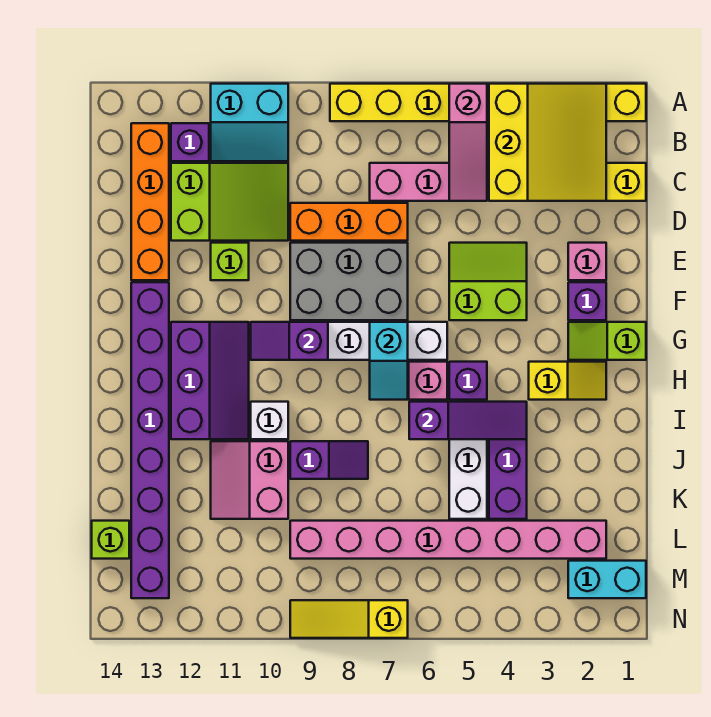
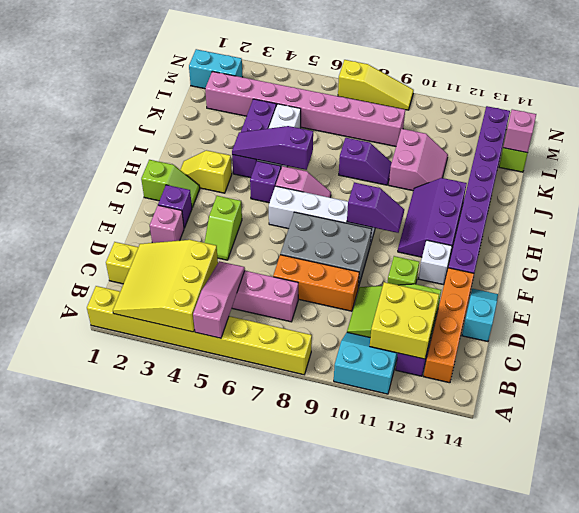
none -> yellow 2x2 brick [370,282,439,359]
lime 2x2 slope [449,243,527,320] -> lime 1x2 slope [204,196,242,260]
cyan 1x2 slope [370,322,408,400] -> cyan 1x2 slope moved to [462,289,498,342]
white 1x1 brick [251,402,288,439] -> white 1x1 brick moved to [418,240,452,285]
purple 1x2 slope [290,441,368,479] -> purple 1x2 slope turned to [339,138,392,185]
none -> pink 1x1 brick [503,109,536,153]

